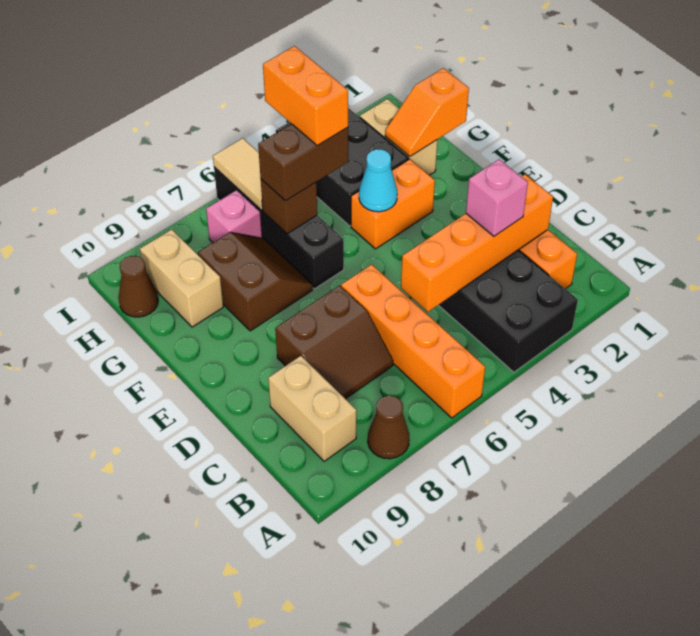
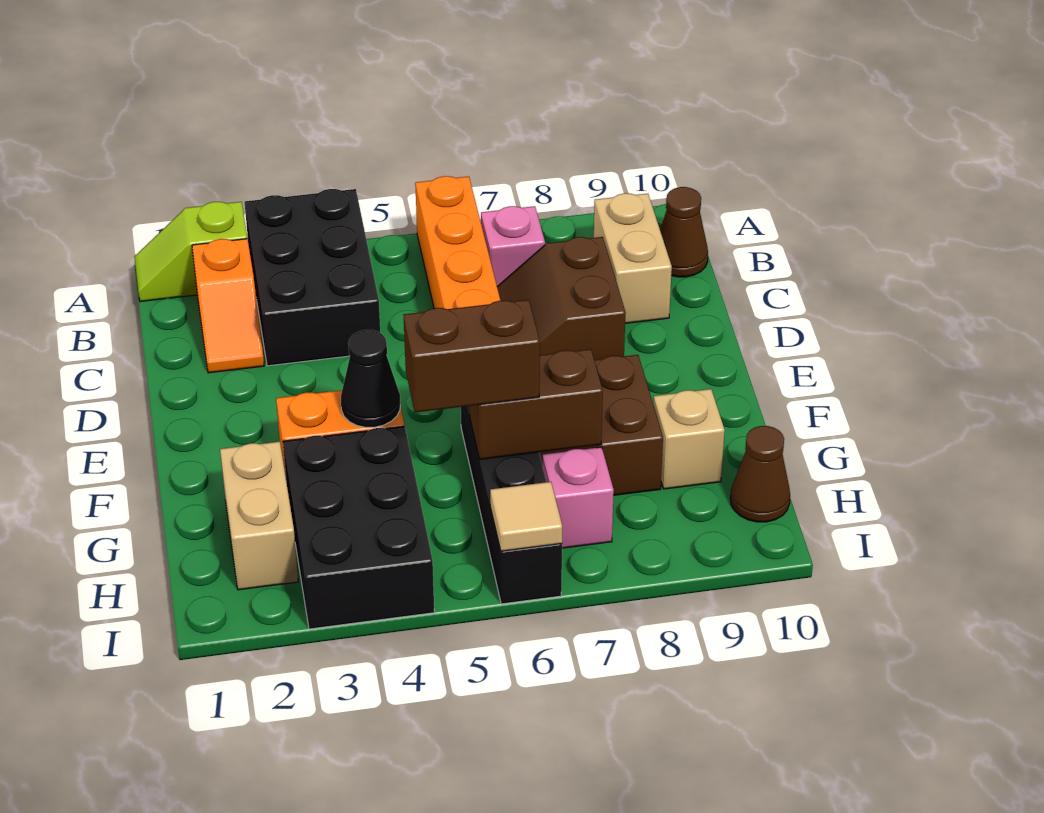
none -> lime 1x2 slope [134,202,247,302]
brown 1x1 cone [368,396,409,459] -> brown 1x1 cone moved to [660,187,708,277]
orange 1x4 brick [401,174,553,312] -> none
pink 1x1 brick [466,159,528,236] -> pink 1x1 brick moved to [481,206,545,286]
brown 2x2 slope [275,286,393,399] -> brown 2x2 slope turned to [497,237,626,360]
cyan 1x1 cone [359,149,397,212] -> black 1x1 cone [341,330,400,427]
orange 1x2 slope [385,68,469,156] -> none
orange 1x2 brick [263,46,348,146] -> none
brown 1x1 brick [261,179,317,234] -> brown 1x2 brick [470,349,603,459]
tan 1x2 brick [140,229,223,327] -> tan 1x1 brick [653,389,725,489]
tan 1x2 tile [213,138,263,210] -> tan 1x1 tile [490,482,562,551]

